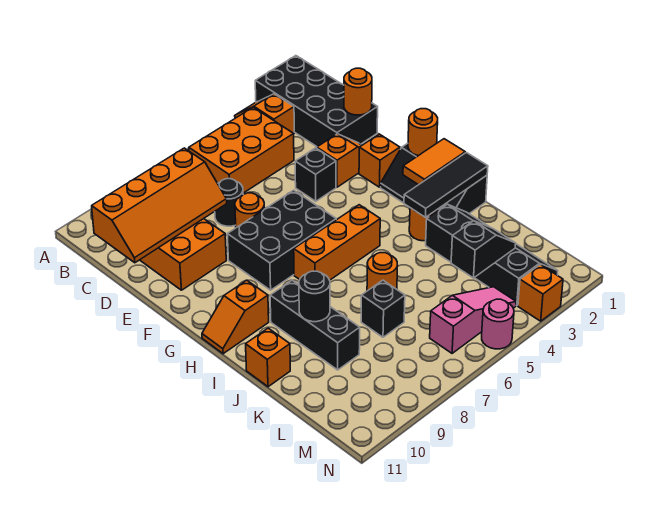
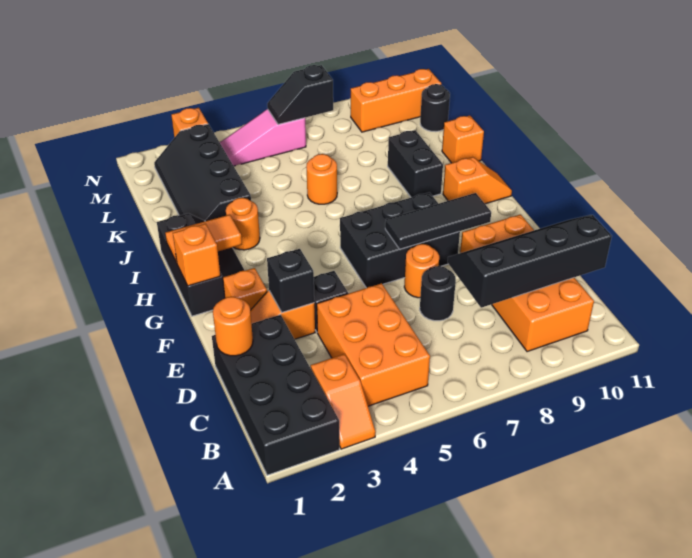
orange 2x3 brick [189,107,294,193] -> orange 2x3 brick turned to [317,283,430,406]
orange 2x4 slope [92,148,227,263] -> black 2x4 slope [448,215,612,308]
orange 1x1 round brick [408,109,438,156] -> orange 1x1 brick [173,224,220,286]
orange 1x3 brick [294,205,380,280] -> orange 1x3 brick moved to [351,69,441,132]
black 1x3 tile [404,153,488,217] -> black 1x3 tile moved to [385,193,491,249]
black 1x3 brick [270,280,360,370] -> black 1x2 brick [388,130,443,197]
black 1x1 round brick [299,271,330,322] -> black 1x1 round brick moved to [420,84,450,132]
black 1x1 brick [361,280,405,337] -> black 1x1 brick moved to [267,249,314,312]
black 1x2 slope [451,221,516,278] -> black 1x2 slope moved to [267,65,333,125]
pink 1x1 round brick [482,299,514,349] -> none

